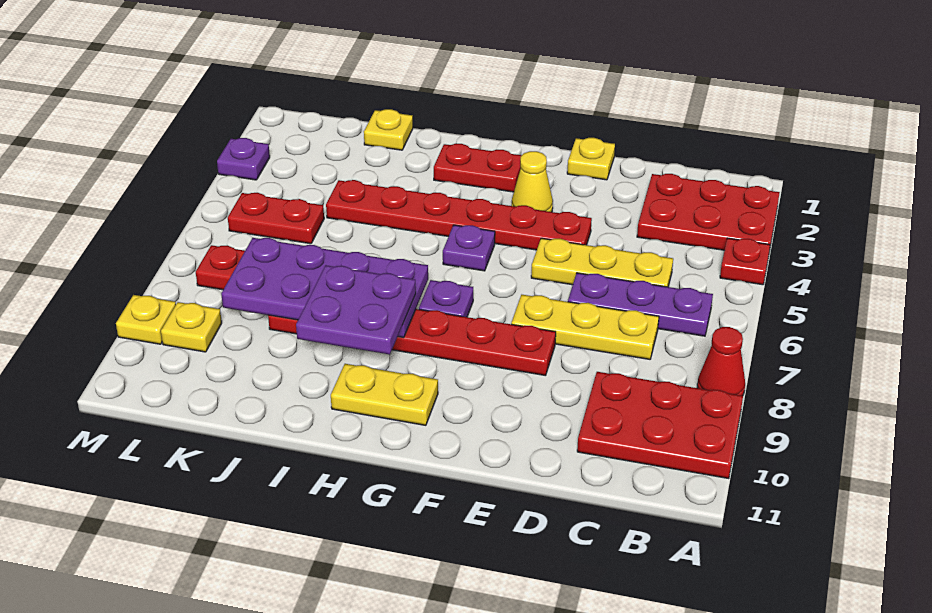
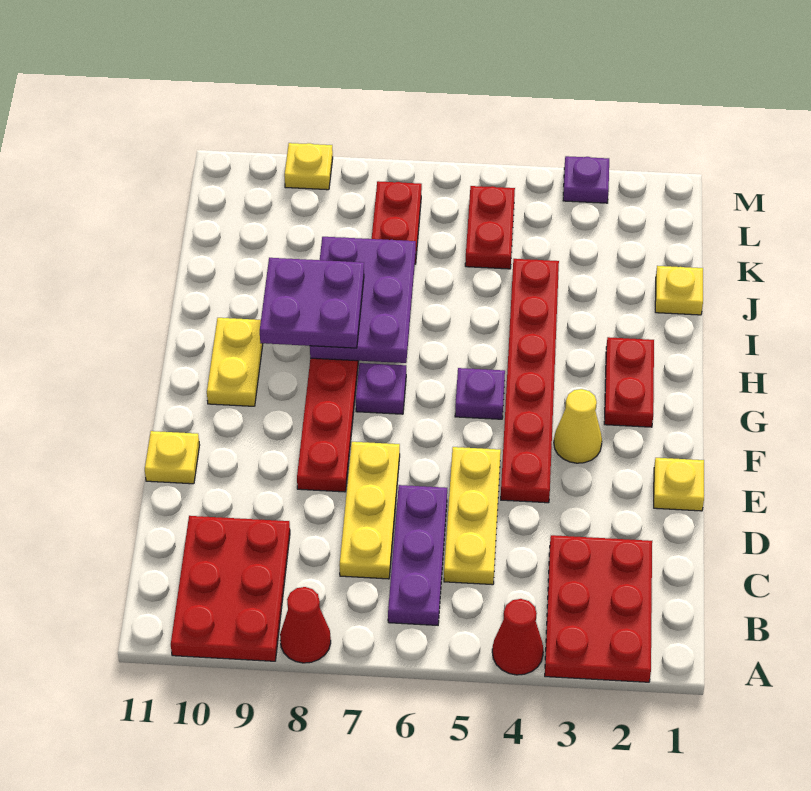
red 1x1 plate [720,238,770,285] -> red 1x1 cone [492,599,543,675]
purple 2x4 plate [221,238,428,337] -> purple 2x3 plate [310,237,416,363]
yellow 1x1 plate [161,302,222,352] -> yellow 1x1 plate moved to [145,431,200,484]

